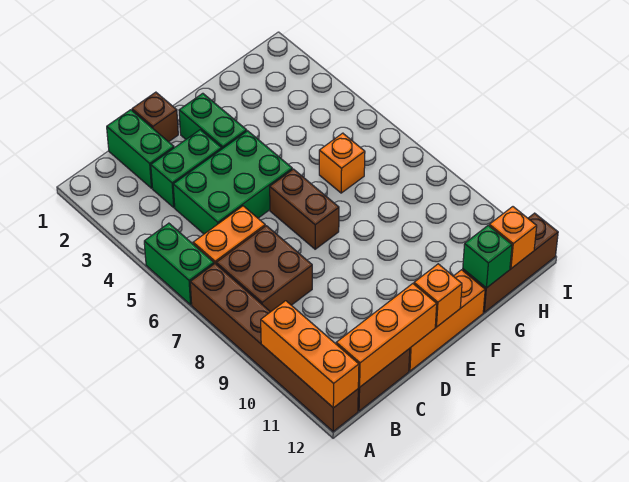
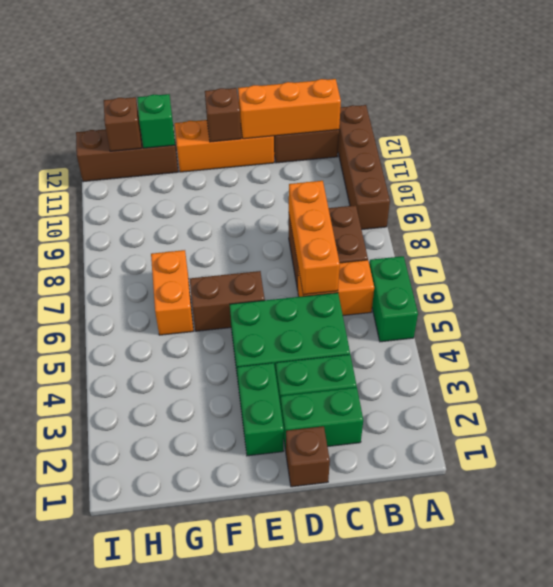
brown 1x6 brick [190,264,358,431] -> brown 1x4 brick [338,105,390,230]
orange 1x3 brick [261,301,359,408] -> orange 1x3 brick moved to [289,181,340,295]
green 1x2 brick [107,110,174,188] -> green 1x2 brick turned to [281,387,363,450]
brown 1x2 brick [270,169,339,249] -> brown 1x2 brick turned to [190,271,265,331]
orange 1x1 brick [414,264,462,327] -> brown 1x1 brick [205,88,241,142]
orange 1x1 brick [319,133,365,193] -> orange 1x2 brick [151,250,193,335]
orange 1x1 brick [489,207,537,268] -> brown 1x1 brick [104,97,142,151]

